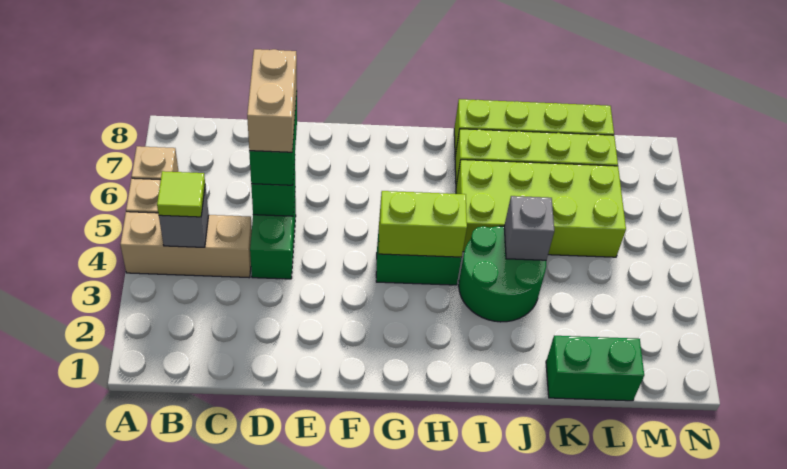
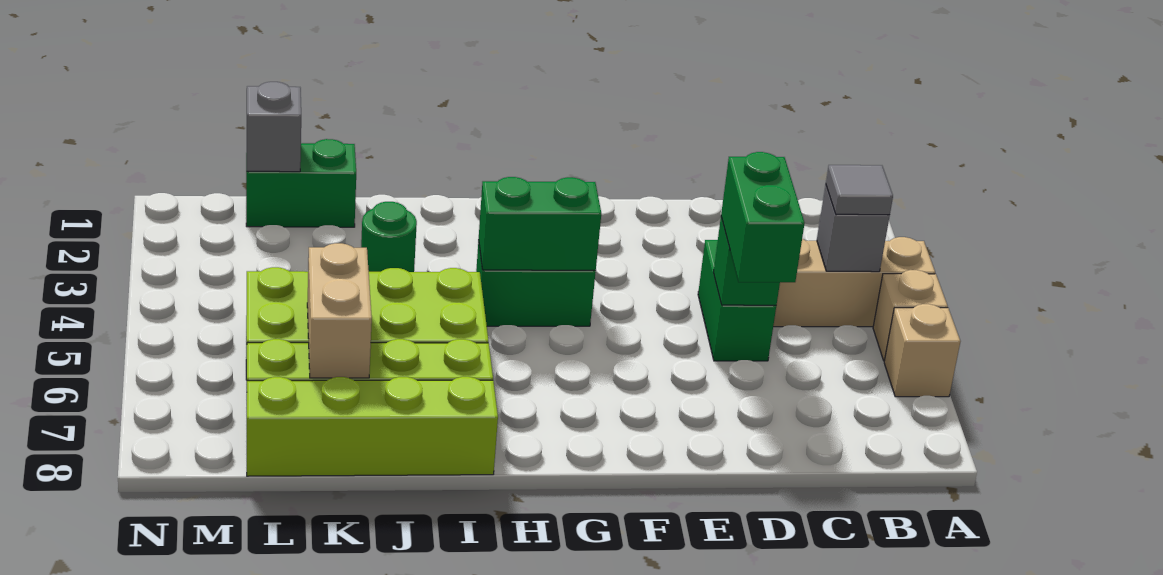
lime 1x1 tile [157,171,205,217] -> grey 1x1 tile [826,165,893,215]
tan 1x2 brick [247,49,297,152] -> tan 1x2 brick moved to [307,243,372,378]
lime 1x2 brick [379,191,467,257] -> green 1x2 brick [479,177,601,270]
green 2x2 round brick [459,226,546,322] -> green 1x1 round brick [361,202,417,272]
grey 1x1 brick [504,196,554,260] -> grey 1x1 brick moved to [247,82,301,172]

